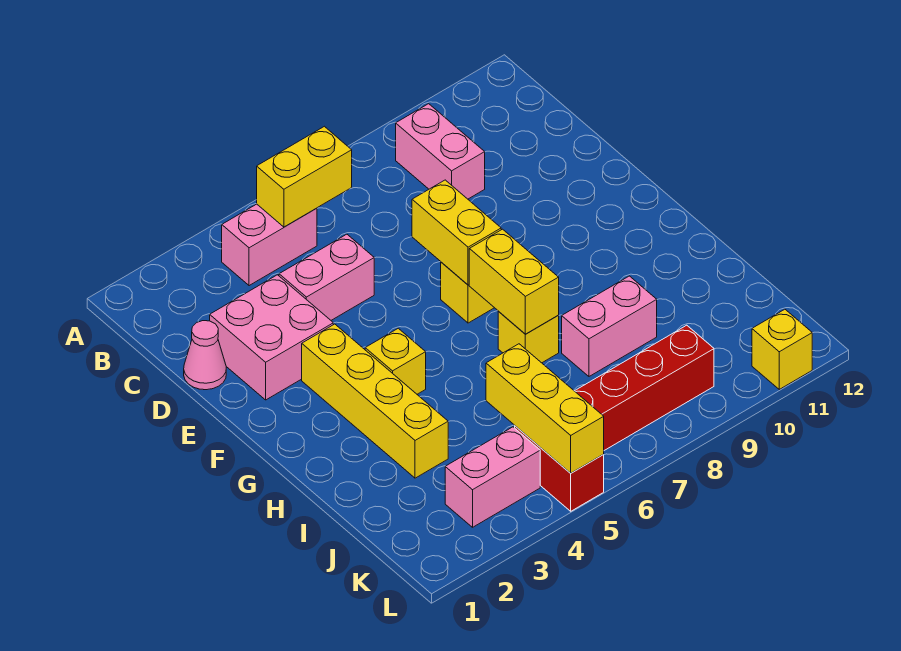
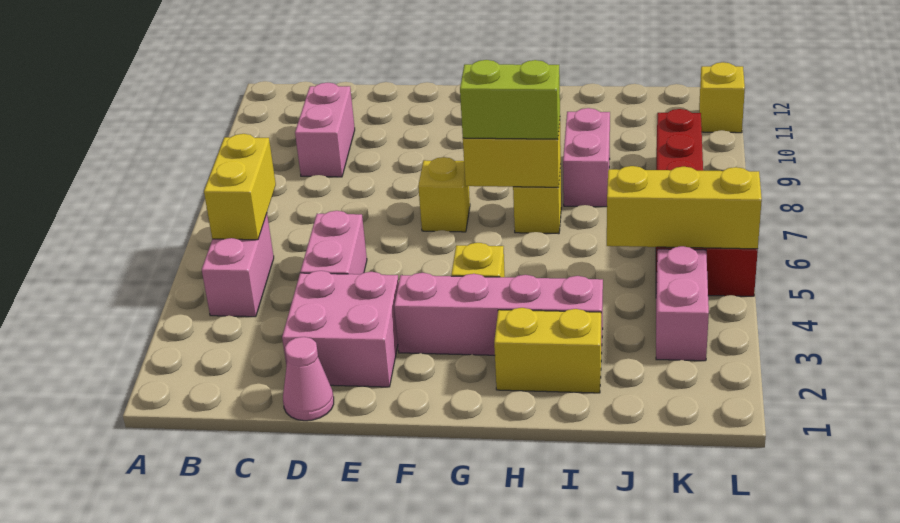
pink 1x2 brick [396,104,485,199] -> pink 1x2 brick turned to [295,83,355,177]
yellow 1x2 brick [412,180,501,285] -> yellow 1x2 brick moved to [494,308,601,393]
yellow 1x4 brick [302,324,448,478] -> pink 1x4 brick [394,273,603,355]
none -> lime 1x2 brick [460,60,560,139]

